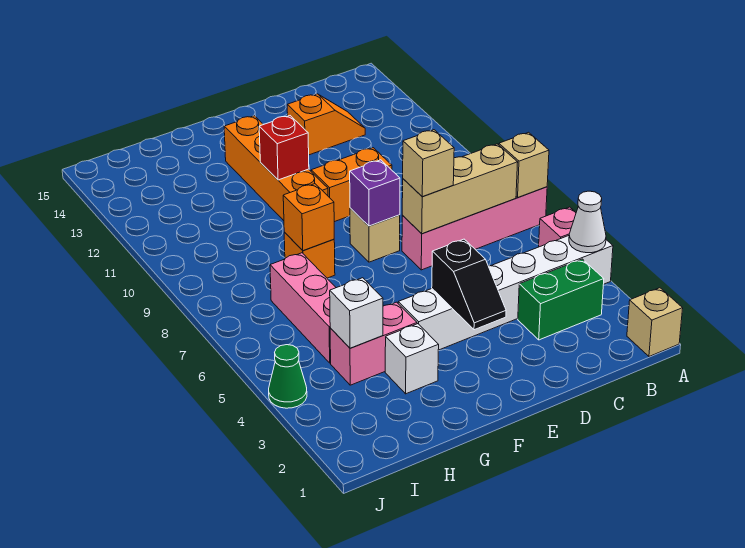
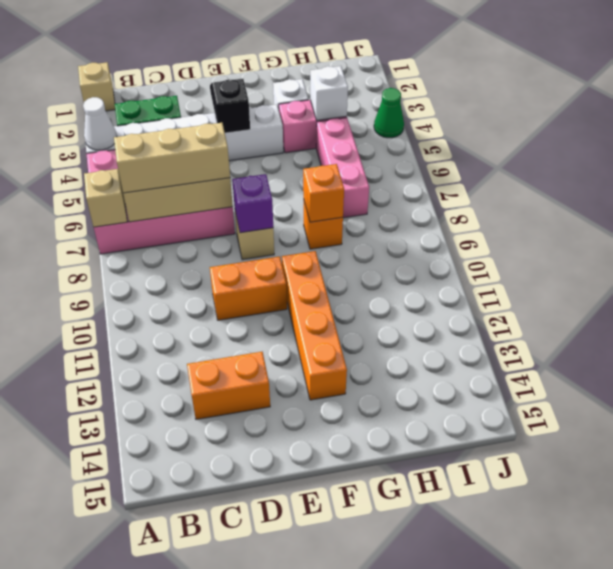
orange 1x2 slope [287,94,365,155] -> orange 1x2 brick [187,352,270,419]
tan 1x1 brick [403,130,454,197] -> tan 1x3 brick [114,123,230,193]
red 1x1 brick [259,116,309,180] -> none

